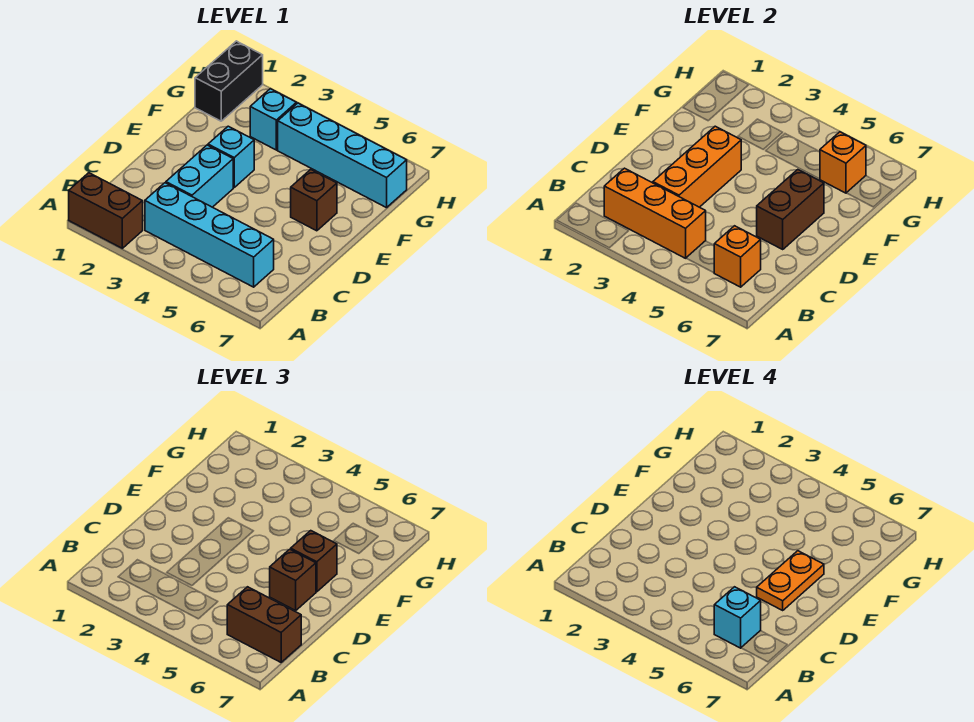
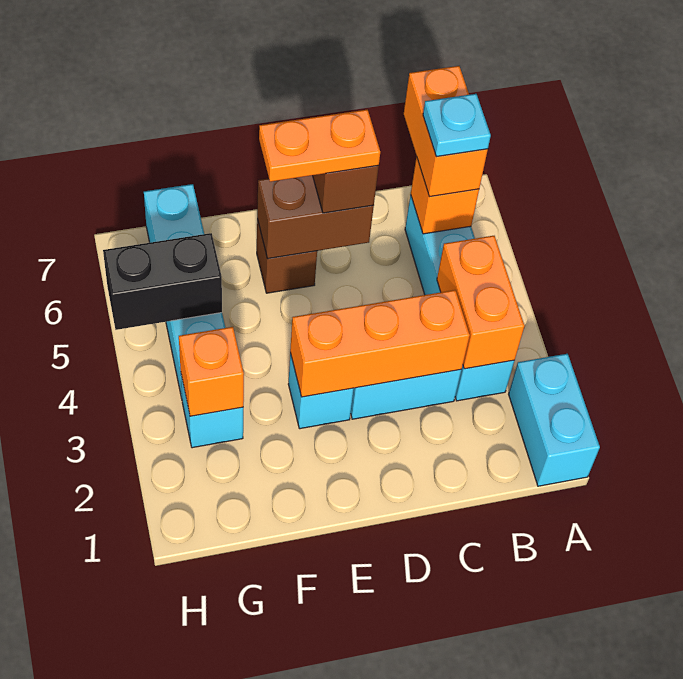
brown 1x2 brick [69,173,143,248] -> cyan 1x2 brick [509,354,600,486]
orange 1x3 brick [604,168,706,258] -> orange 1x2 brick [437,236,524,369]
brown 1x2 brick [227,587,301,662] -> orange 1x2 brick [404,66,488,197]
cyan 1x1 brick [714,587,761,648] -> cyan 1x1 plate [423,94,491,157]
brown 1x1 brick [291,531,337,592] -> none
black 1x2 brick [195,41,263,121] -> black 1x2 brick moved to [103,233,222,330]
orange 1x1 brick [820,132,866,193] -> orange 1x1 brick moved to [179,327,244,416]

